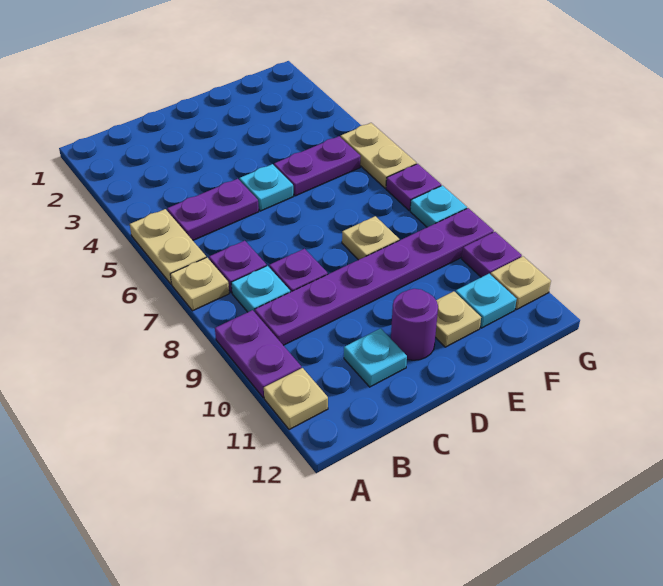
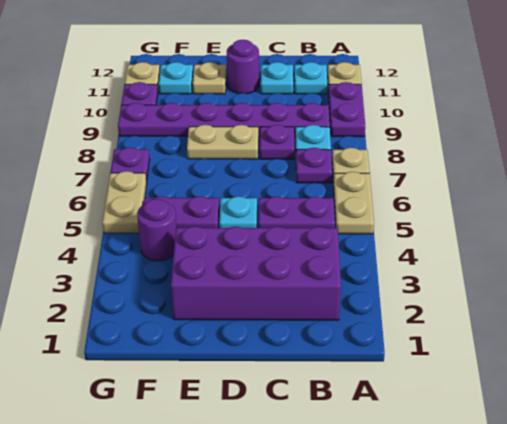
none -> purple 2x4 brick [171,226,341,320]
tan 1x1 plate [342,216,399,260] -> tan 1x2 plate [187,125,258,159]
none -> purple 1x1 round brick [137,199,176,261]
cyan 1x1 plate [410,185,467,227] -> cyan 1x1 plate moved to [294,62,327,94]

